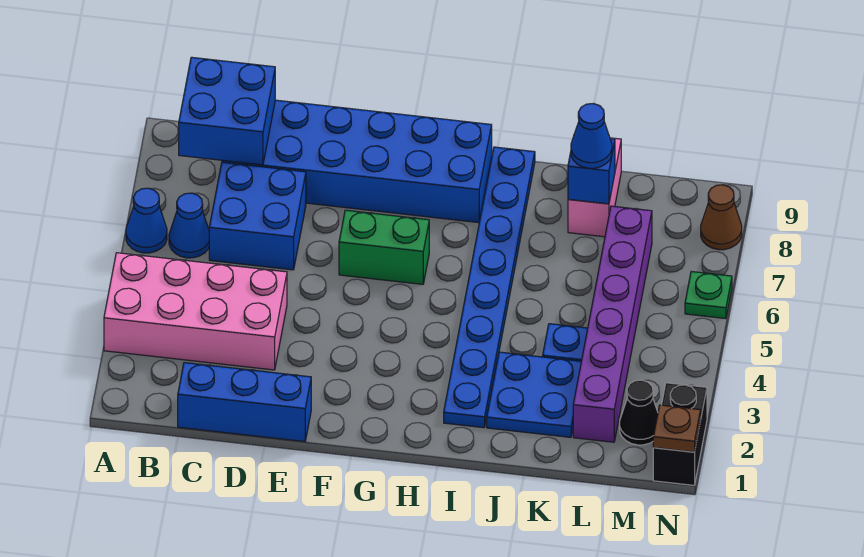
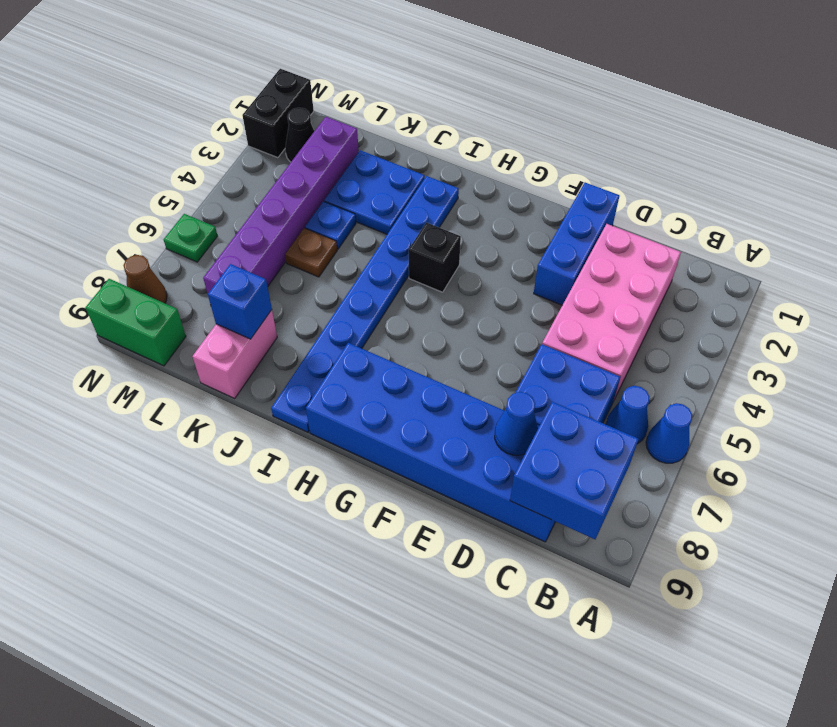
pink 2x4 brick [104,253,287,370] -> pink 2x4 brick turned to [542,224,681,399]
blue 1x3 brick [178,363,311,442] -> blue 1x3 brick turned to [534,183,619,305]
green 1x2 brick [339,210,429,284] -> green 1x2 brick moved to [86,279,186,366]
none -> black 1x1 brick [409,223,461,292]
blue 1x1 cone [571,104,612,168] -> blue 1x1 cone moved to [495,392,538,455]
brown 1x1 plate [653,405,701,452] -> brown 1x1 plate moved to [285,228,337,277]

